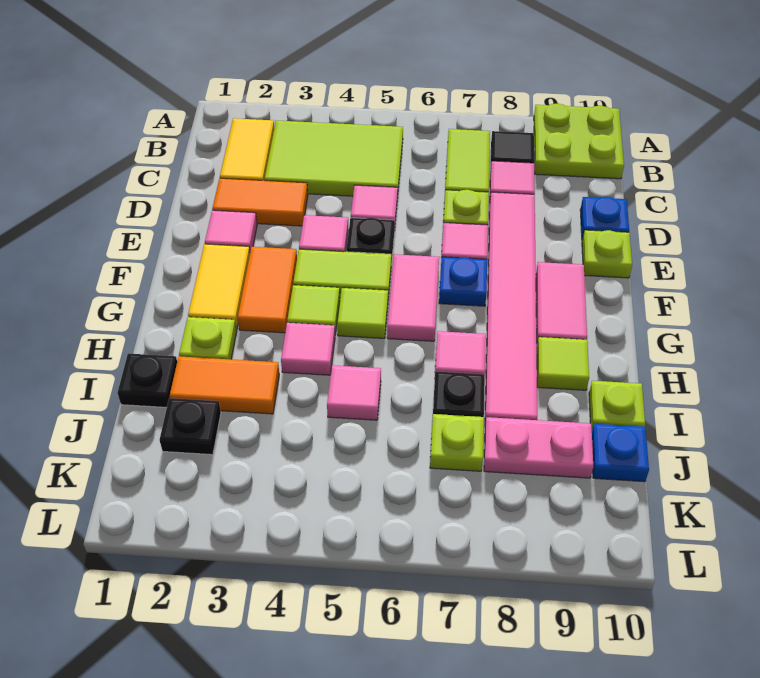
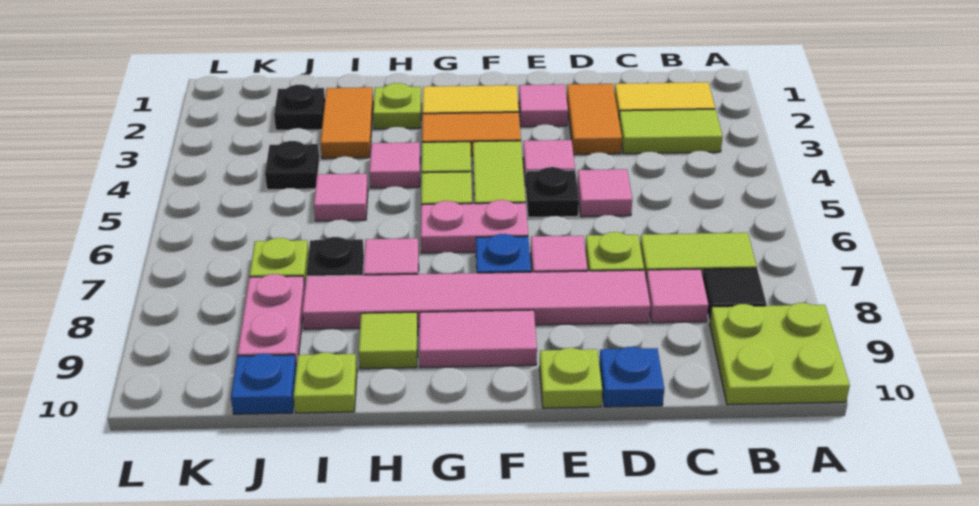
lime 2x3 tile [265,121,403,198] -> lime 1x2 tile [619,109,723,154]
pink 1x2 tile [387,254,439,341] -> pink 1x2 plate [421,200,528,253]
black 1x1 plate [117,353,177,407] -> black 1x1 plate moved to [265,141,319,190]

